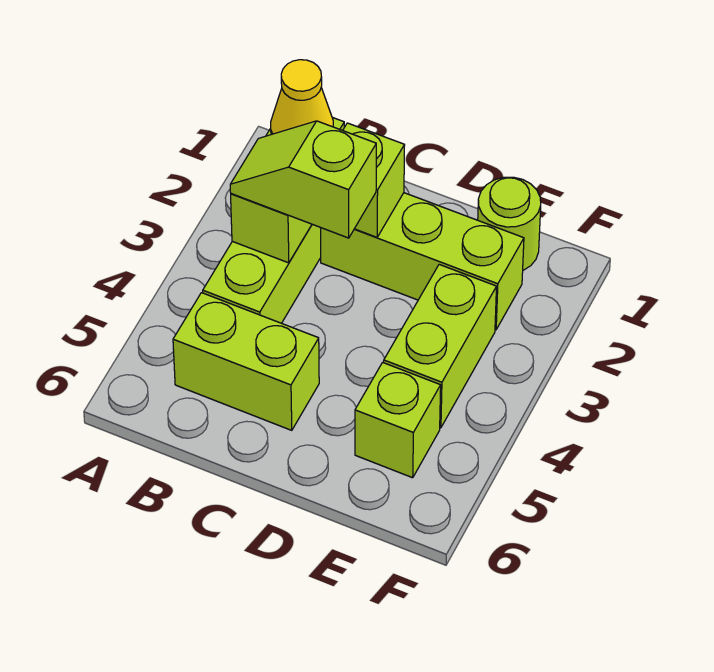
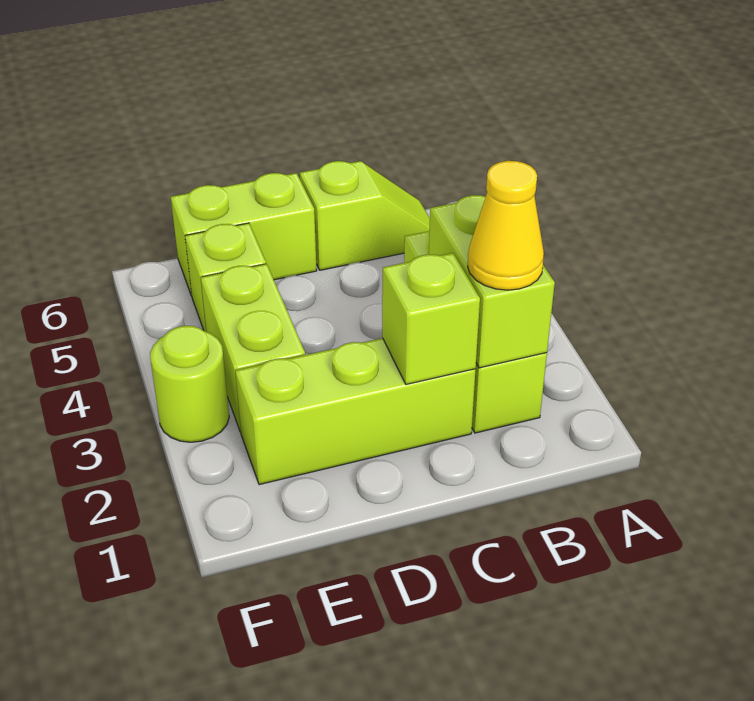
lime 1x2 slope [230,121,376,238] -> lime 1x2 slope moved to [300,161,430,270]
lime 1x2 brick [173,293,319,430] -> lime 1x2 brick moved to [171,173,317,296]
lime 1x1 round brick [478,177,541,270] -> lime 1x1 round brick moved to [150,326,229,442]

